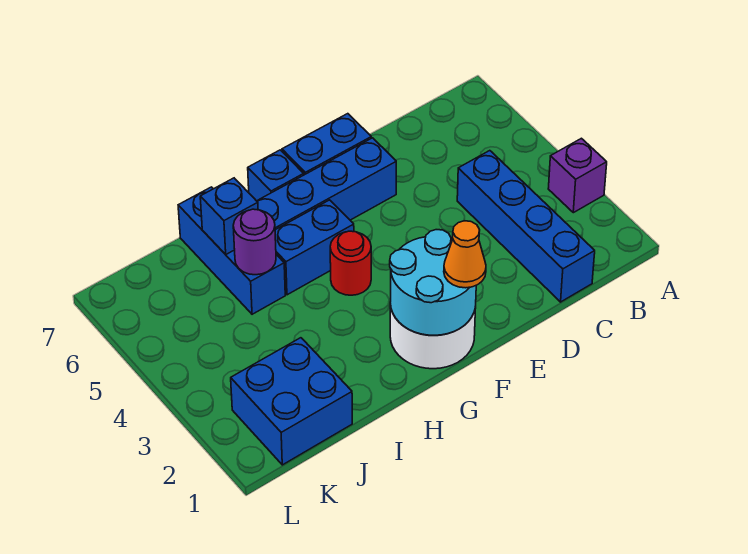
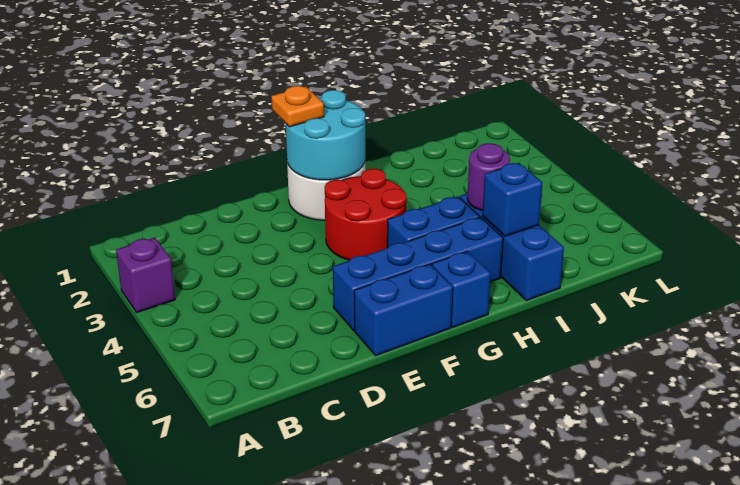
blue 1x4 brick [457,151,595,302] -> none
orange 1x1 cone [444,221,486,288] -> orange 1x1 plate [271,86,324,127]
red 1x1 round brick [330,231,371,295] -> red 2x2 round brick [325,169,407,260]
blue 2x2 brick [231,338,352,465] -> none

